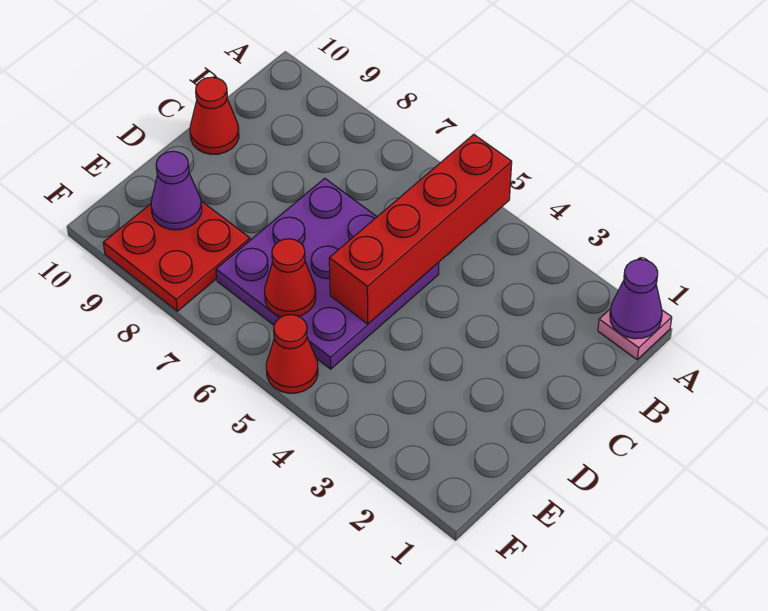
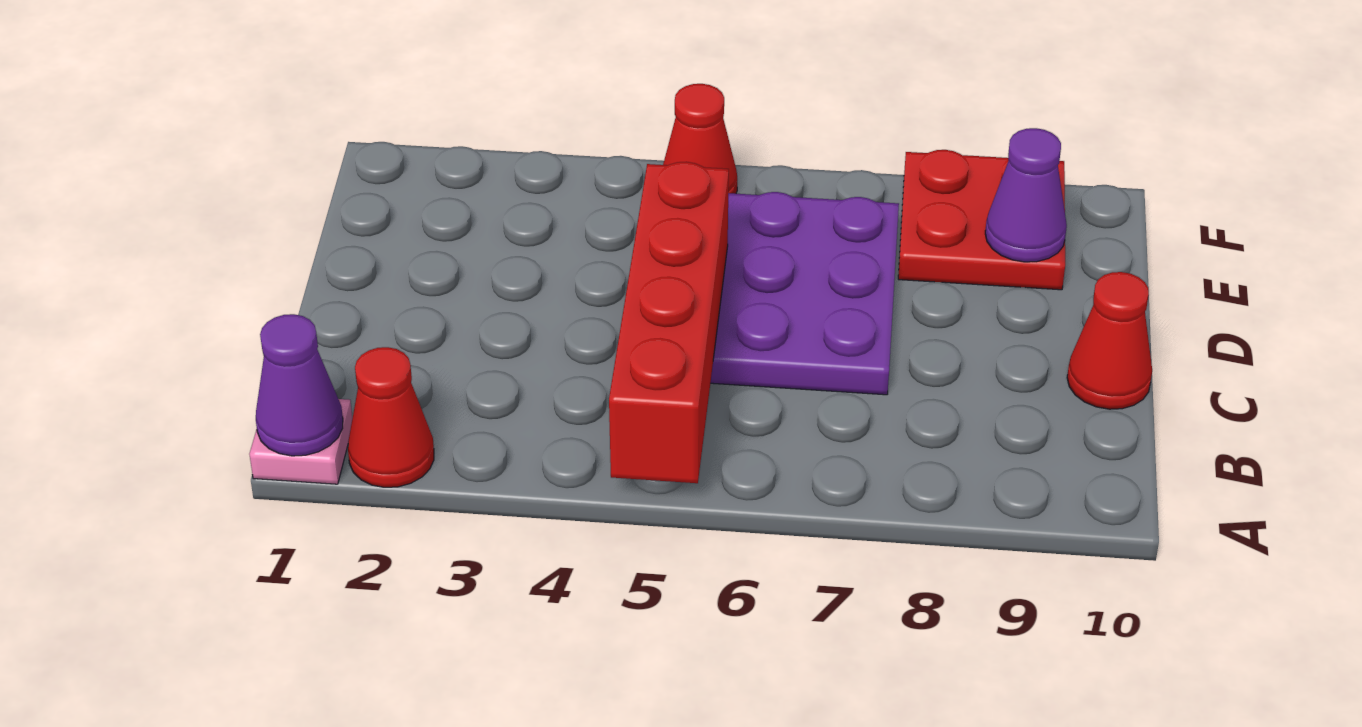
red 1x1 cone [265,239,316,317] -> red 1x1 cone moved to [348,347,434,487]

